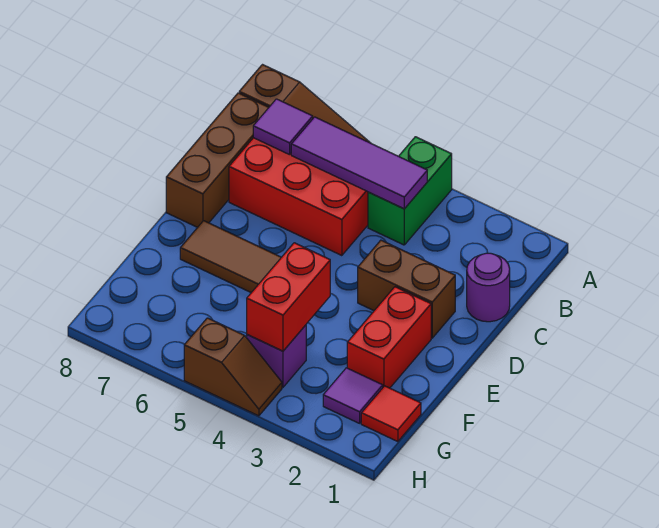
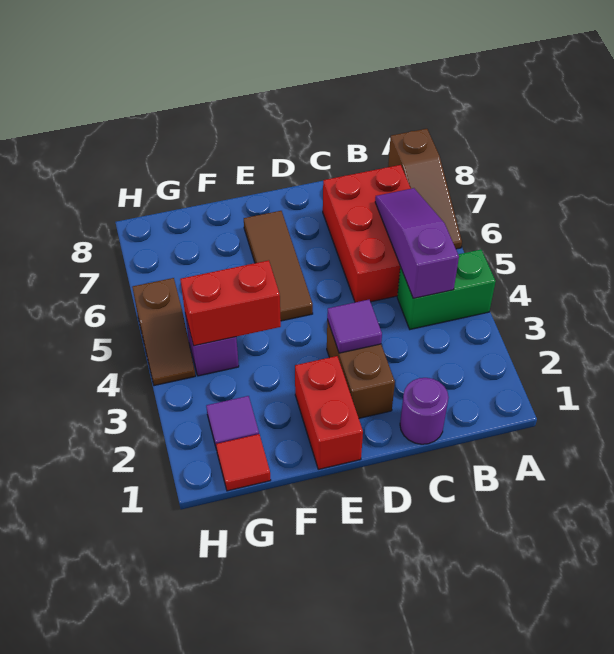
purple 1x3 tile [291,117,427,209] -> purple 1x3 slope [375,188,459,298]
purple 1x1 tile [253,99,313,155] -> purple 1x1 tile moved to [327,300,382,353]
brown 1x3 brick [166,93,269,227] -> none
red 1x2 brick [347,287,431,388] -> red 1x2 brick turned to [295,356,363,469]

